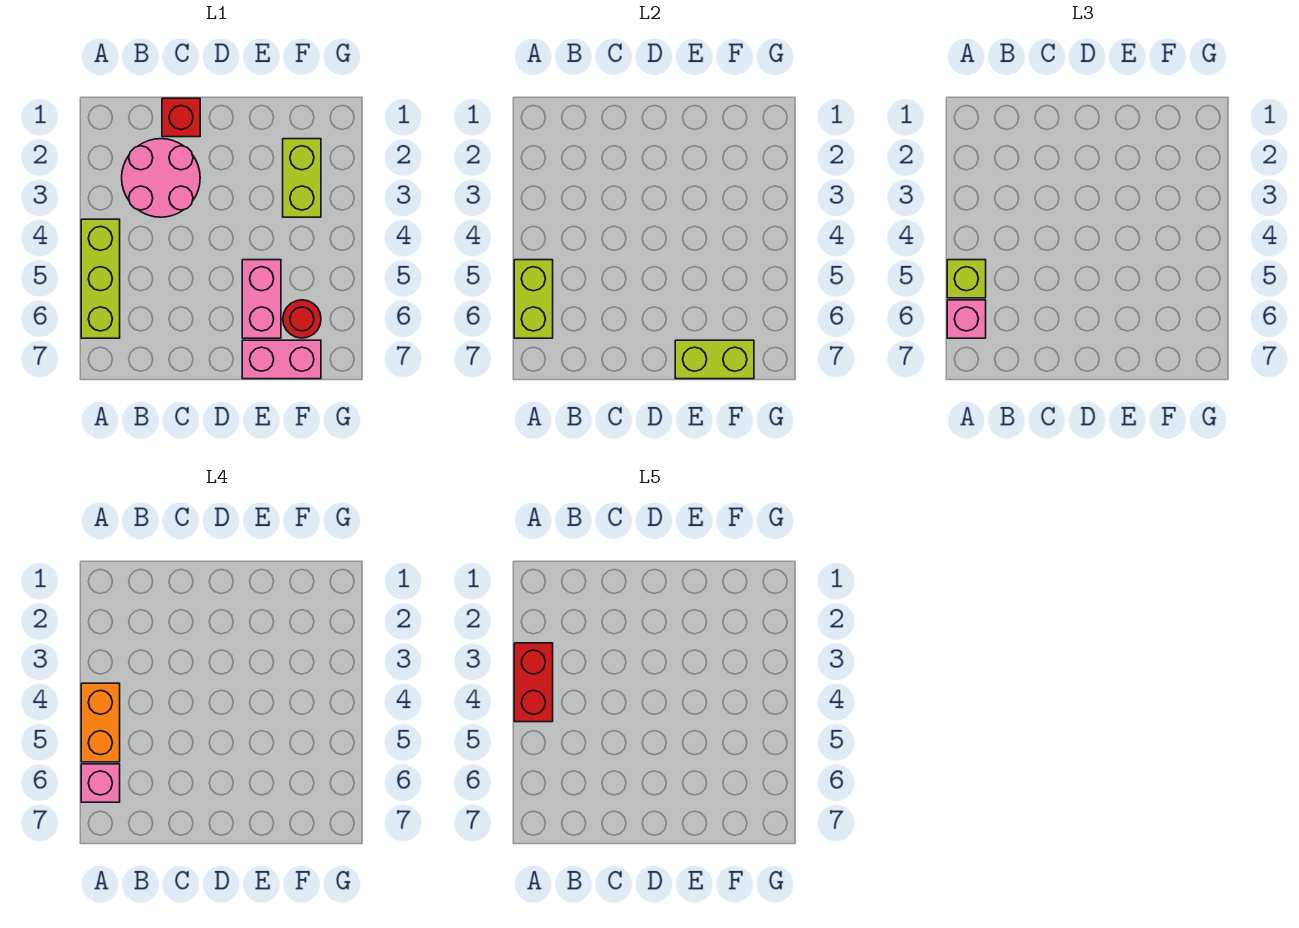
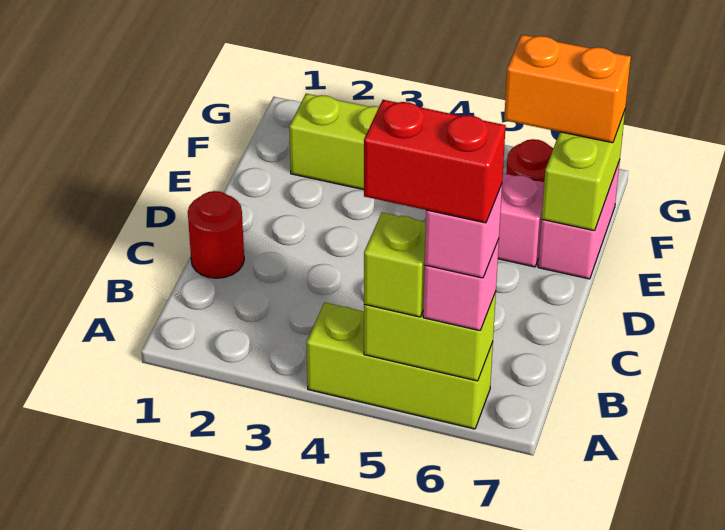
red 1x2 brick [514,643,553,722] -> red 1x2 brick moved to [364,100,506,223]
orange 1x2 brick [81,683,120,762] -> orange 1x2 brick moved to [504,35,631,143]
pink 2x2 round brick [122,139,200,217] -> none
red 1x1 brick [162,98,200,137] -> red 1x1 round brick [188,191,244,278]

